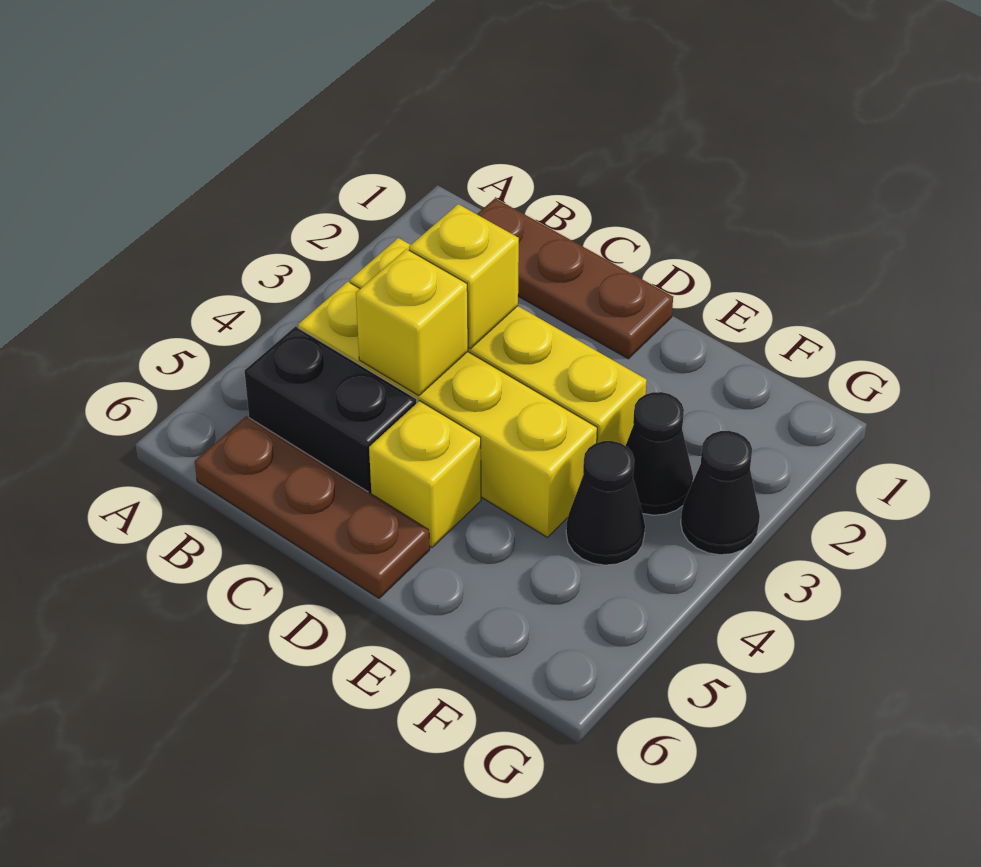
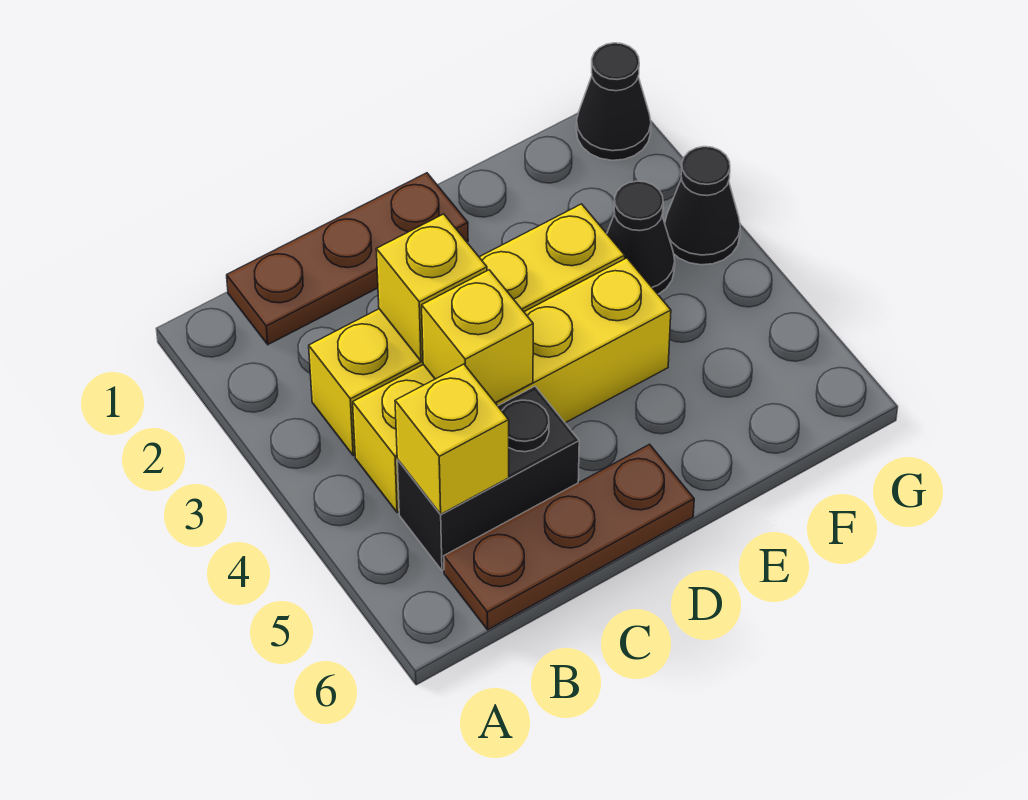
yellow 1x1 brick [369,401,481,547] -> yellow 1x1 brick moved to [395,364,509,514]
black 1x1 cone [566,441,645,565] -> black 1x1 cone moved to [576,43,651,160]

